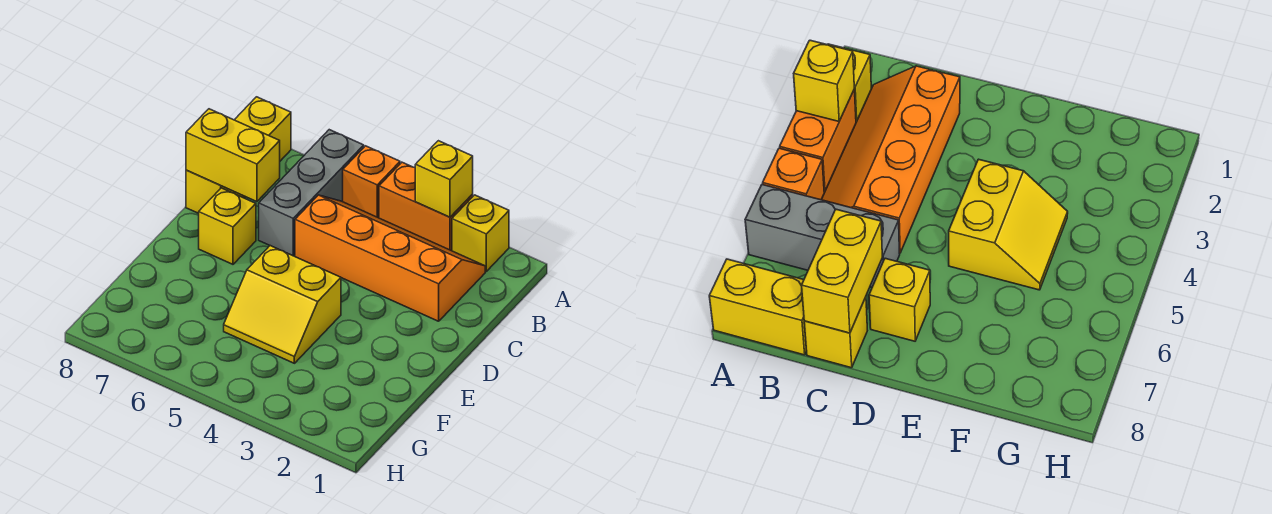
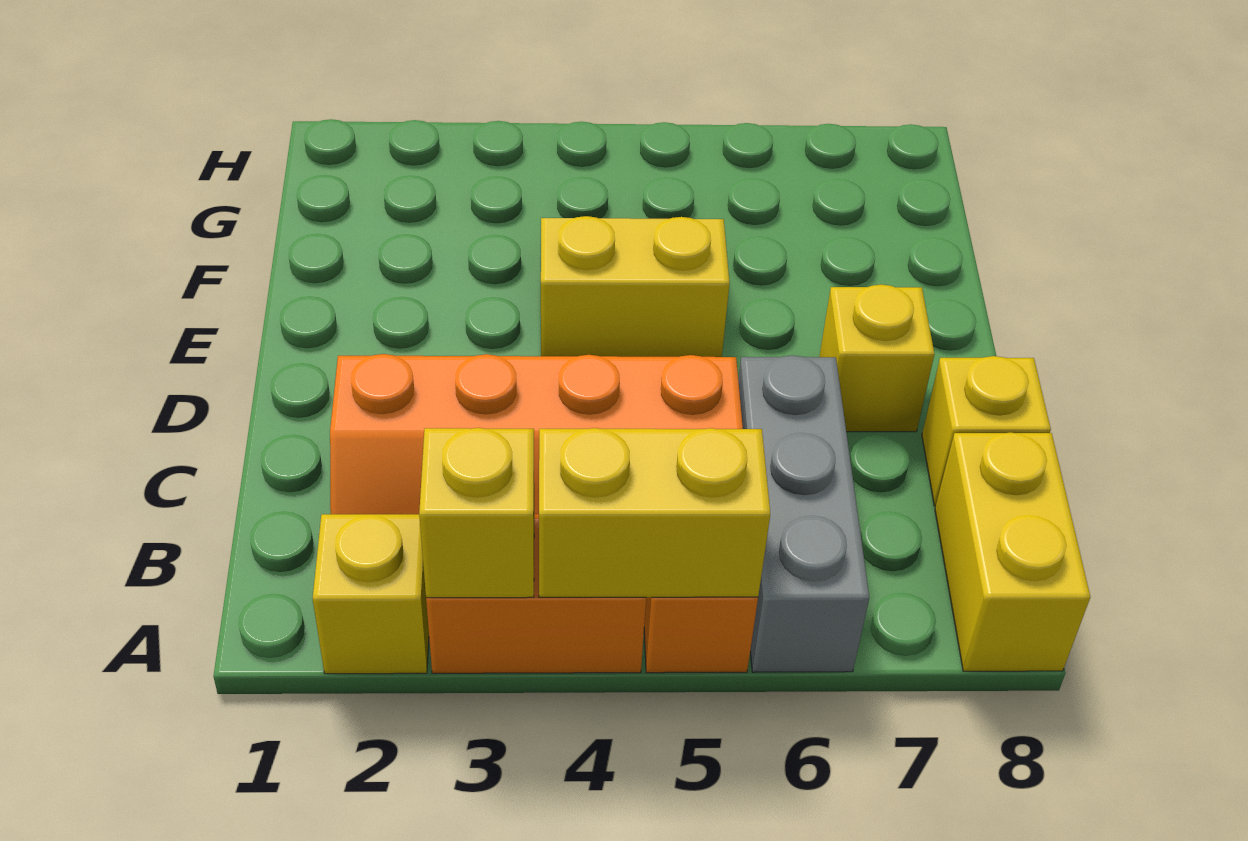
yellow 1x2 brick [186,109,280,202] -> yellow 1x2 brick moved to [539,428,770,597]

